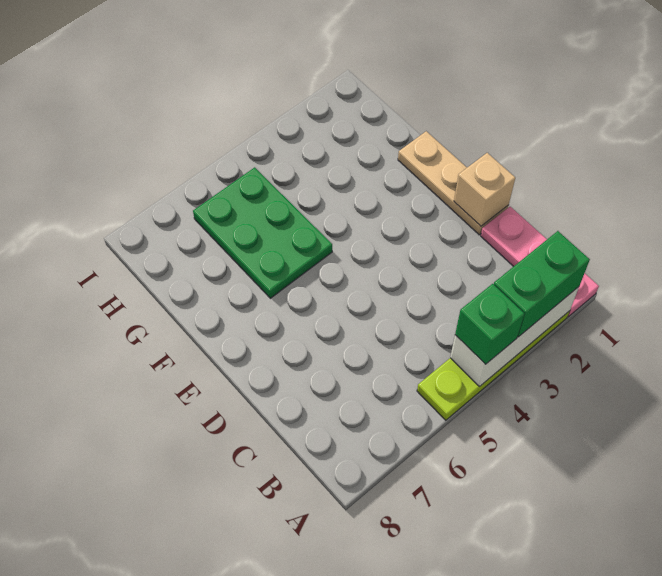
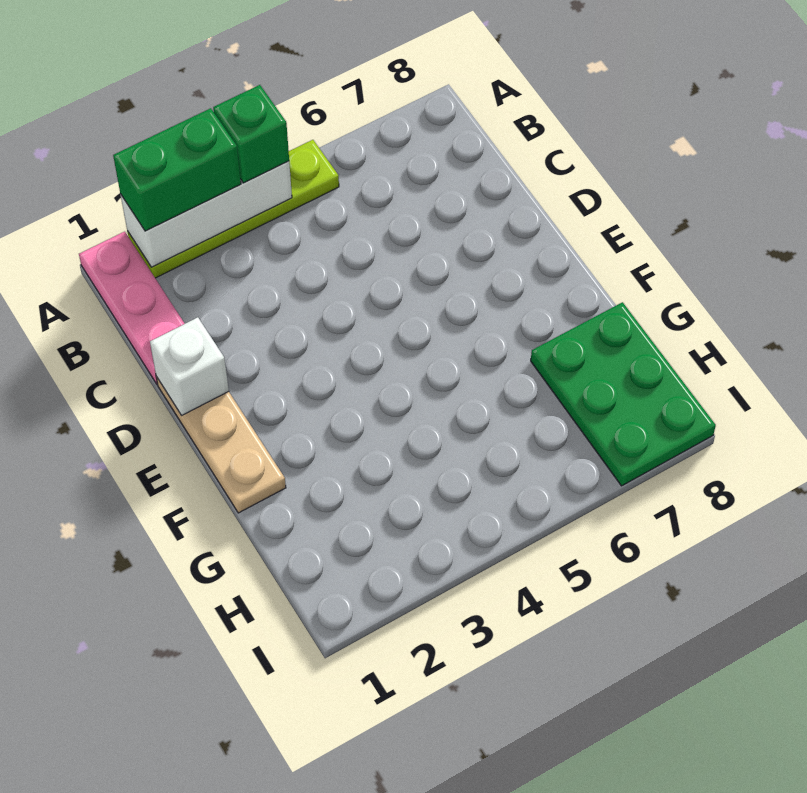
tan 1x1 brick [454,153,515,226] -> white 1x1 brick [150,317,229,416]
green 2x3 plate [193,167,332,298] -> green 2x3 plate moved to [531,302,716,486]

